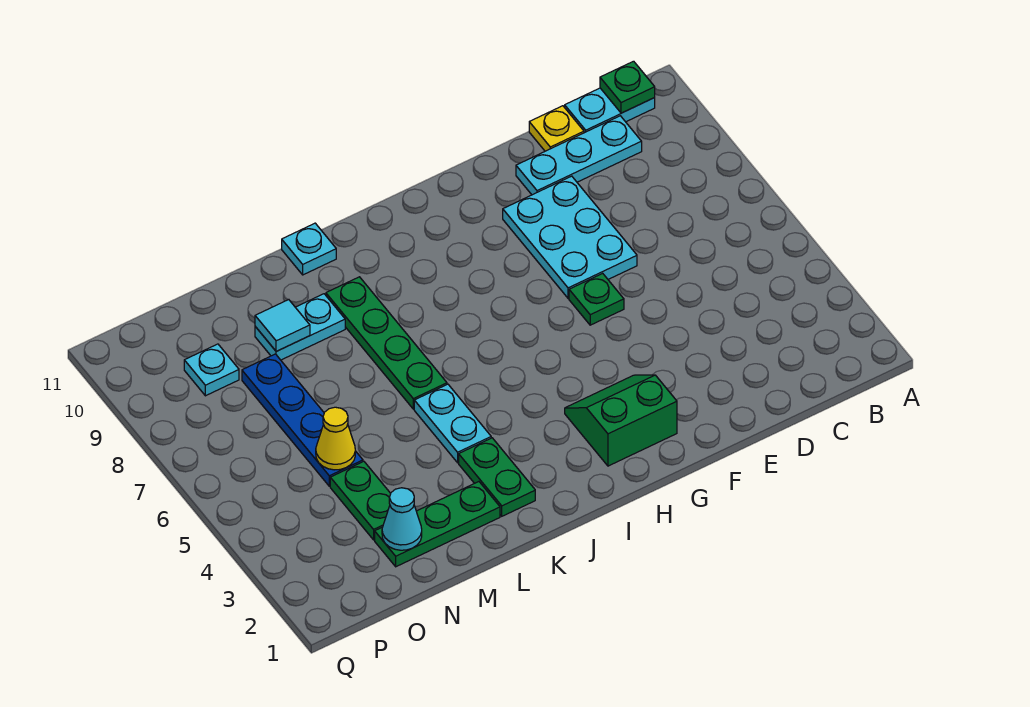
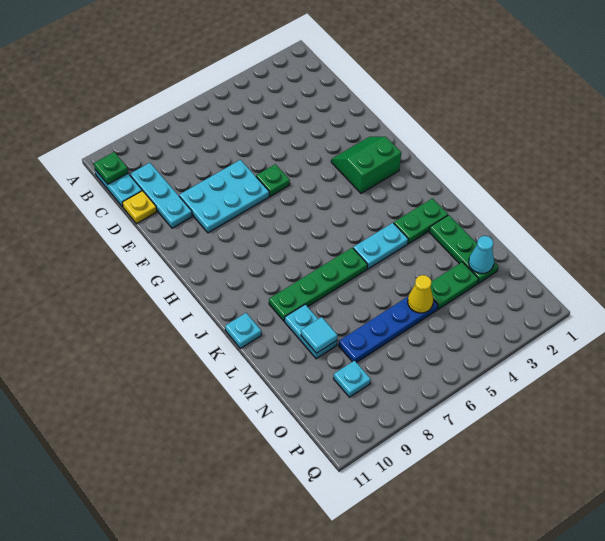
green 2x2 slope [565,375,677,466] -> green 2x2 slope turned to [331,137,401,193]

